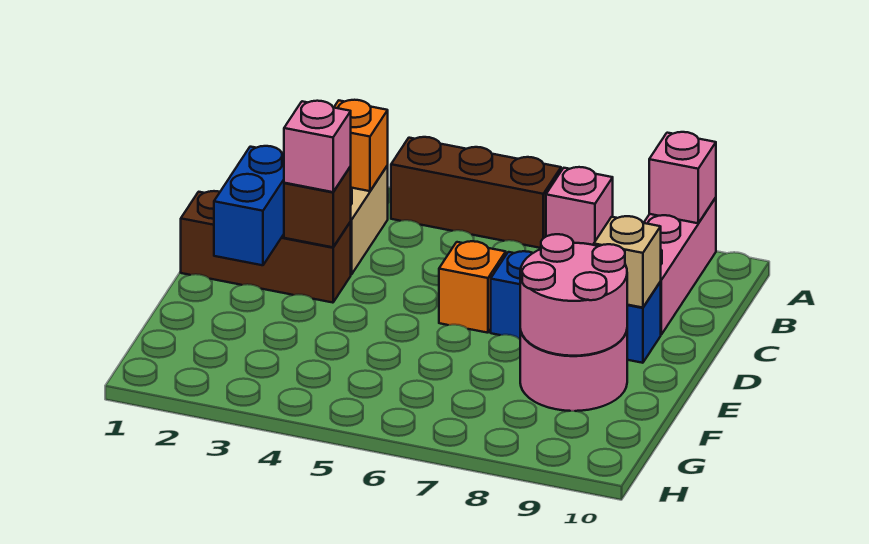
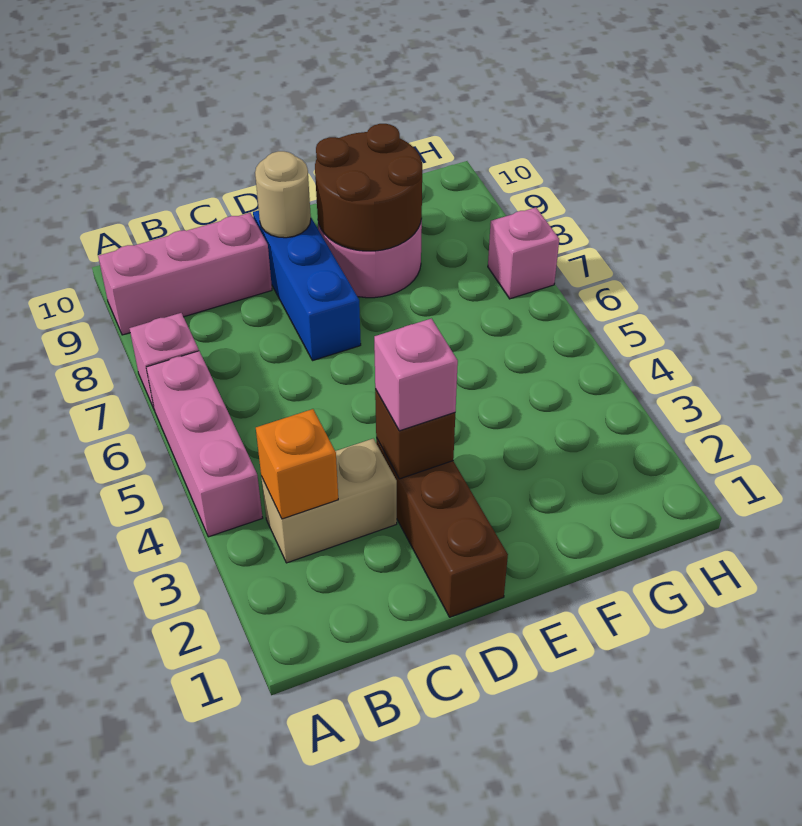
brown 1x3 brick [391,137,561,248] -> pink 1x3 brick [146,351,263,537]
pink 1x1 brick [649,132,716,223] -> pink 1x1 brick moved to [488,207,559,299]
blue 1x2 brick [214,146,284,265] -> none
orange 1x1 brick [439,241,506,333] -> none
tan 1x1 brick [594,216,661,308] -> tan 1x1 round brick [255,151,311,238]
pink 2x2 round brick [520,234,627,356] -> brown 2x2 round brick [315,124,422,251]

